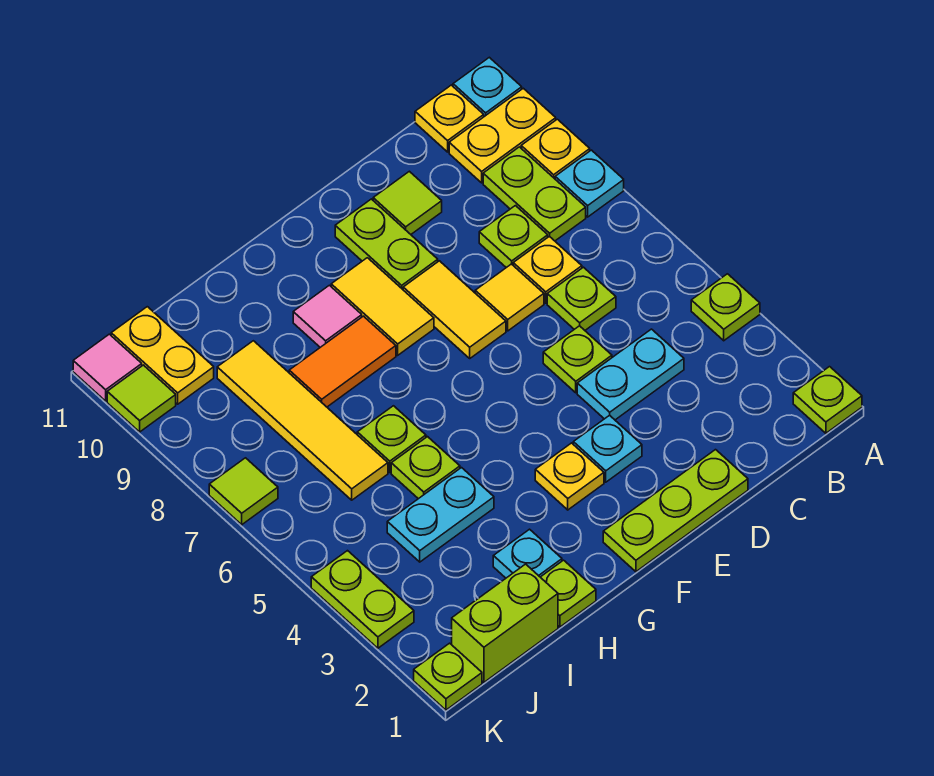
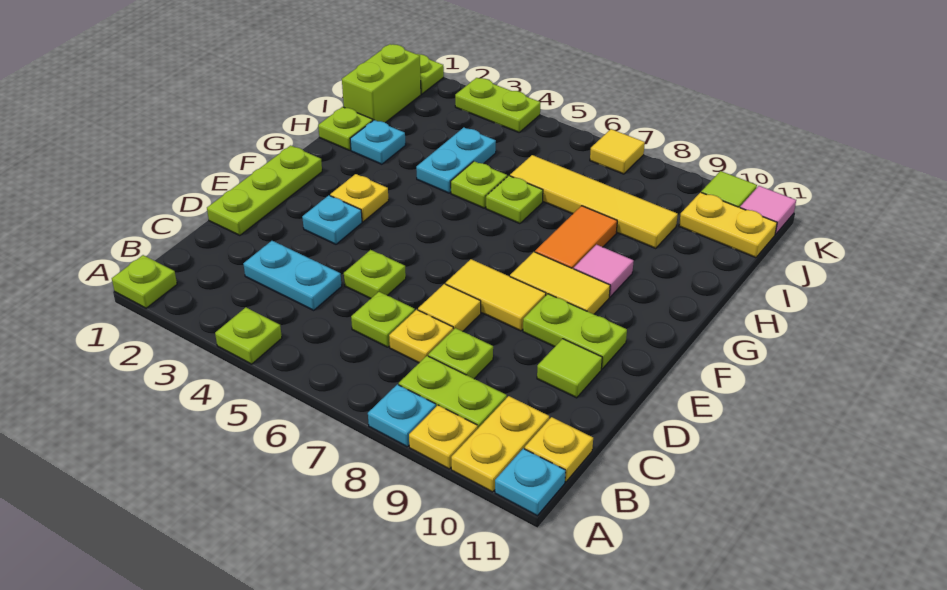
cyan 1x2 plate [577,329,684,420] -> cyan 1x2 plate turned to [243,241,342,310]
lime 1x1 tile [209,458,278,525] -> yellow 1x1 tile [590,129,645,174]

